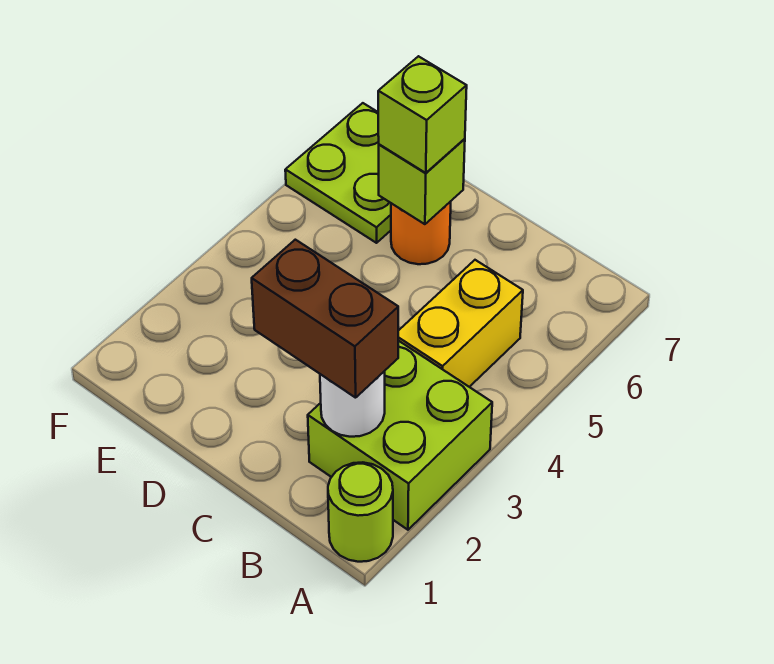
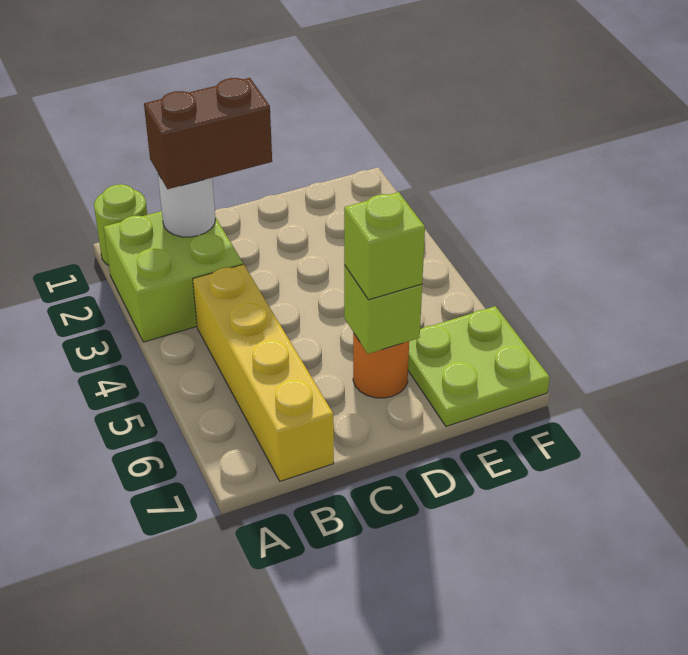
yellow 1x2 brick [398,260,523,387] -> yellow 1x4 brick [193,264,334,481]

